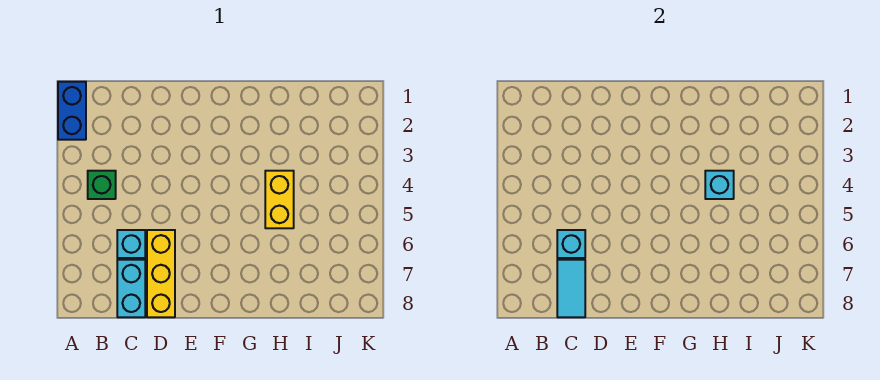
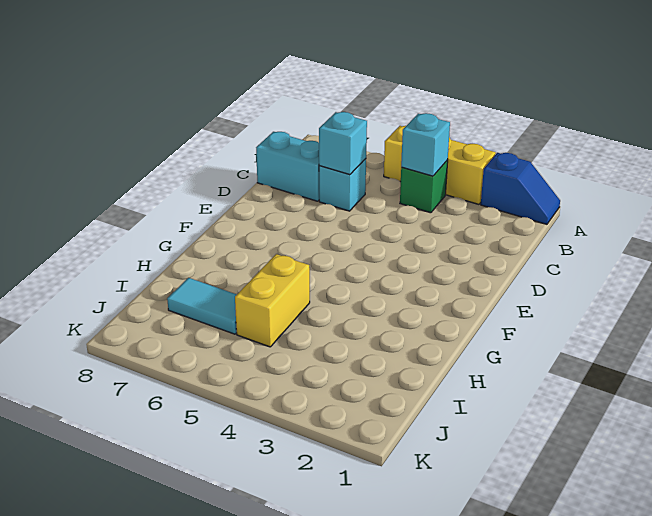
blue 1x2 brick [58,82,86,140] -> blue 1x2 slope [481,153,560,224]
cyan 1x2 tile [557,260,585,317] -> cyan 1x2 tile moved to [167,278,237,334]
yellow 1x3 brick [147,230,175,317] -> yellow 1x3 brick moved to [384,126,496,204]
yellow 1x2 brick [265,171,294,228] -> yellow 1x2 brick turned to [235,254,310,347]
cyan 1x1 brick [705,171,734,199] -> cyan 1x1 brick moved to [401,113,450,176]

